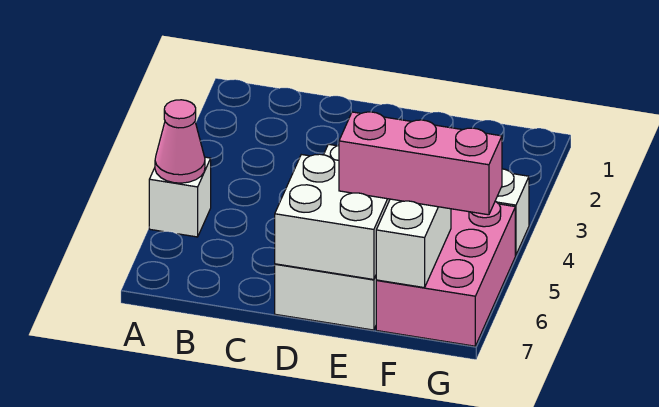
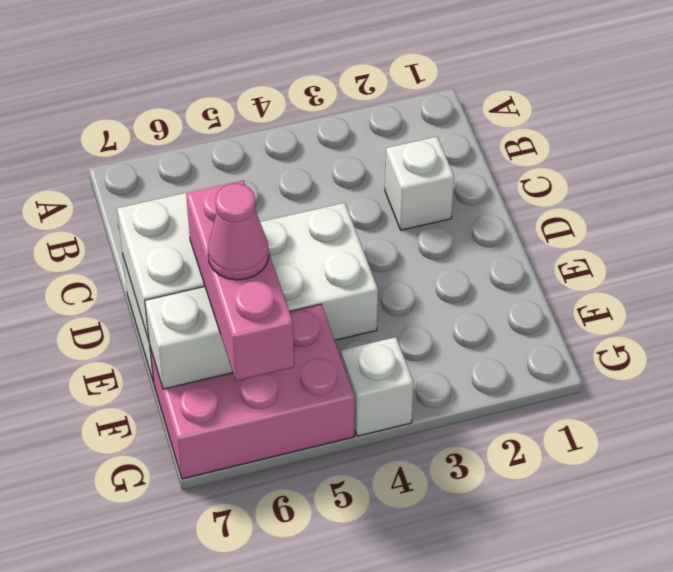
white 1x1 brick [149,157,211,237] -> white 1x1 brick moved to [385,137,454,230]
pink 1x1 cone [155,100,205,183] -> pink 1x1 cone moved to [208,184,269,280]

